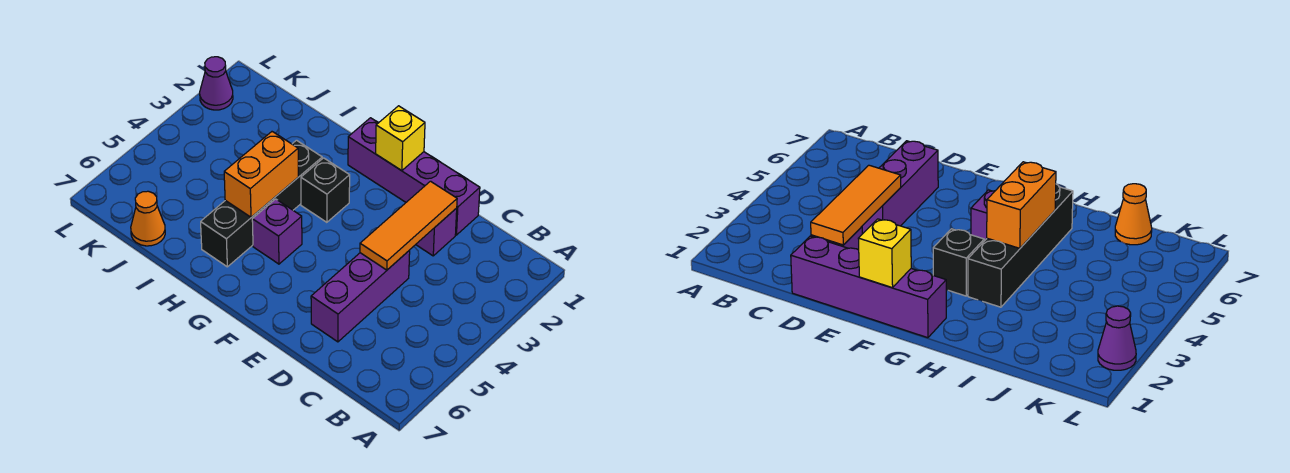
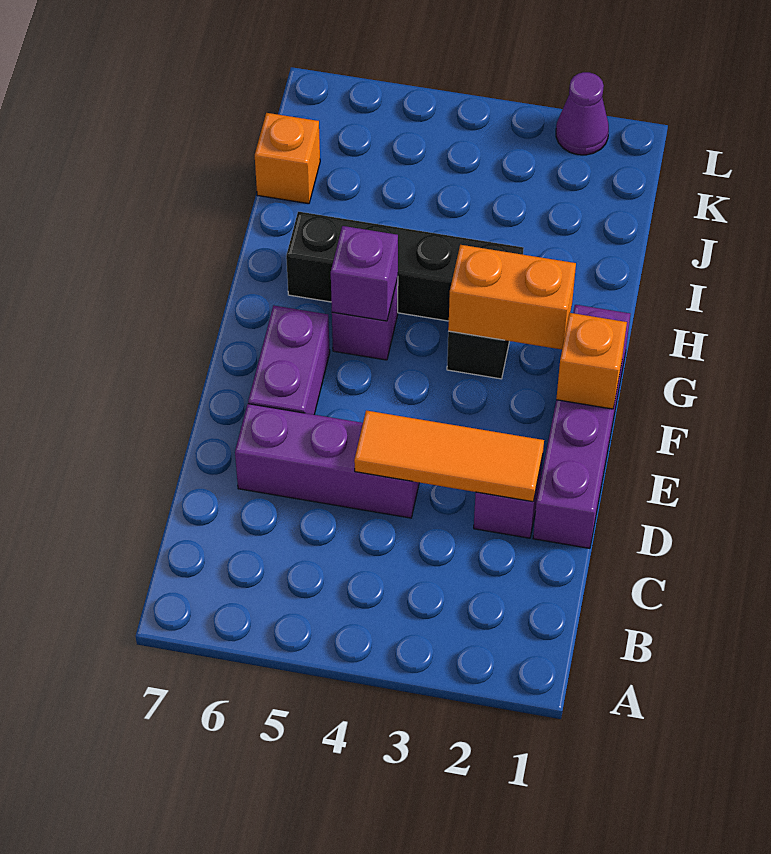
none -> purple 1x2 brick [248,306,330,415]
yellow 1x1 brick [376,106,425,171] -> orange 1x1 brick [556,313,627,409]
none -> purple 1x1 brick [331,226,398,321]
orange 1x2 brick [224,132,298,217] -> orange 1x2 brick moved to [448,245,576,350]
orange 1x1 cone [131,191,165,246] -> orange 1x1 brick [255,113,320,204]

